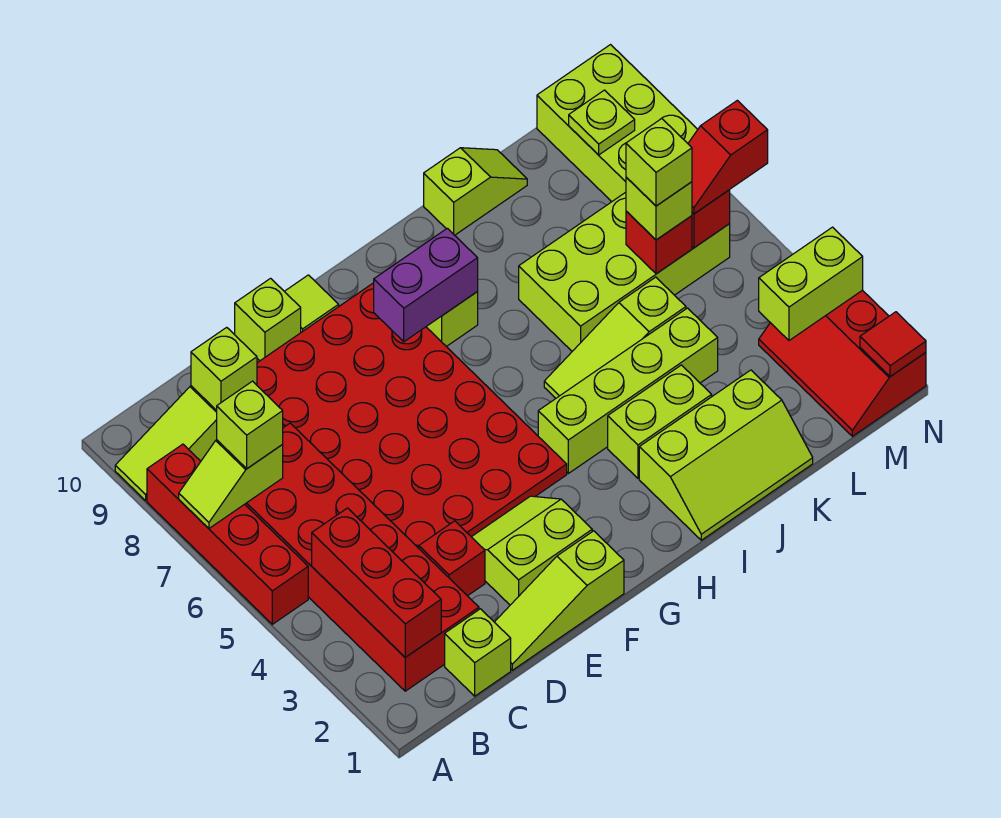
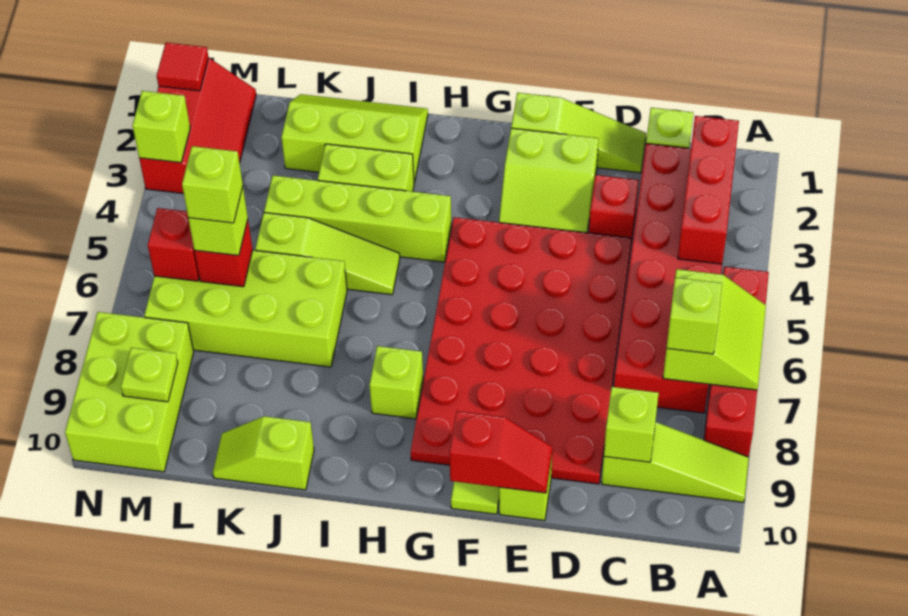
lime 1x2 slope [179,440,283,528] -> lime 2x2 slope [663,269,766,390]
purple 1x2 brick [374,228,478,342] -> none
lime 1x2 brick [759,227,863,340] -> lime 1x1 brick [132,91,190,163]
red 1x2 slope [688,100,768,214] -> red 1x2 slope moved to [449,411,552,493]

